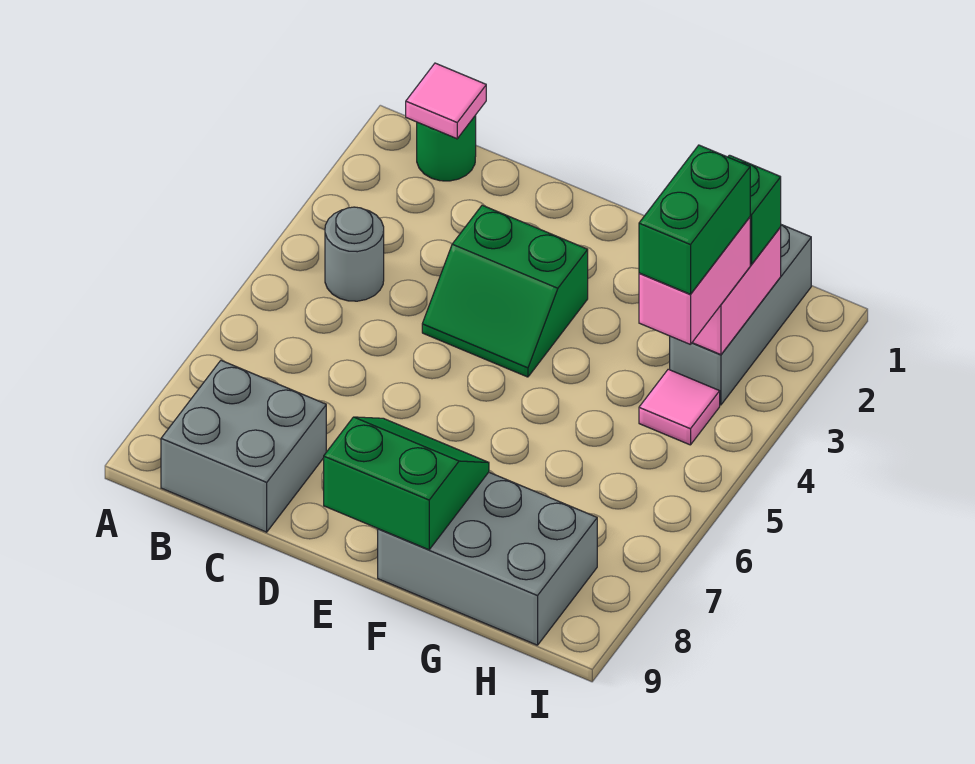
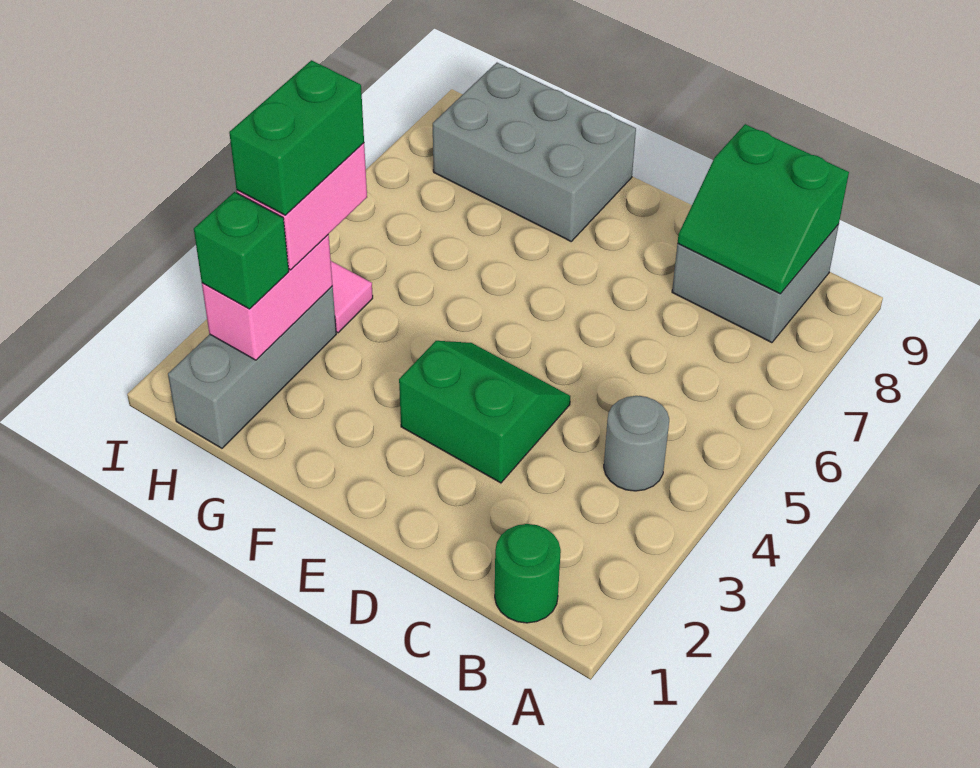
pink 1x1 tile [406,63,486,139] -> none
green 2x2 slope [324,417,489,550] -> green 2x2 slope moved to [678,124,849,294]

